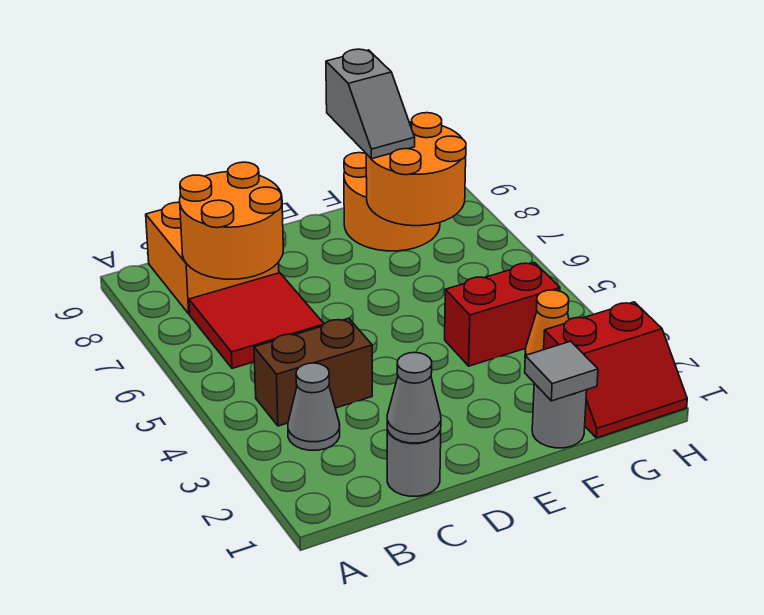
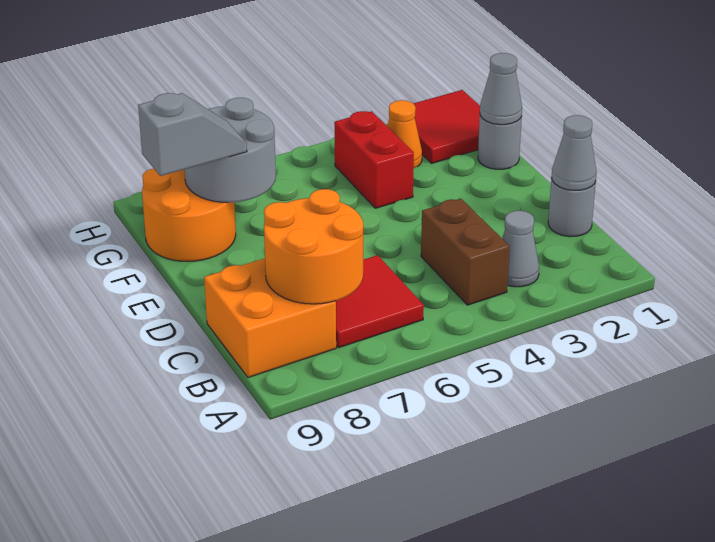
grey 1x1 tile [525,341,598,401] -> grey 1x1 cone [480,53,522,125]
orange 2x2 round brick [366,113,466,226] -> grey 2x2 round brick [184,98,276,202]
red 2x2 slope [544,302,687,438] -> red 2x2 tile [413,90,480,164]

